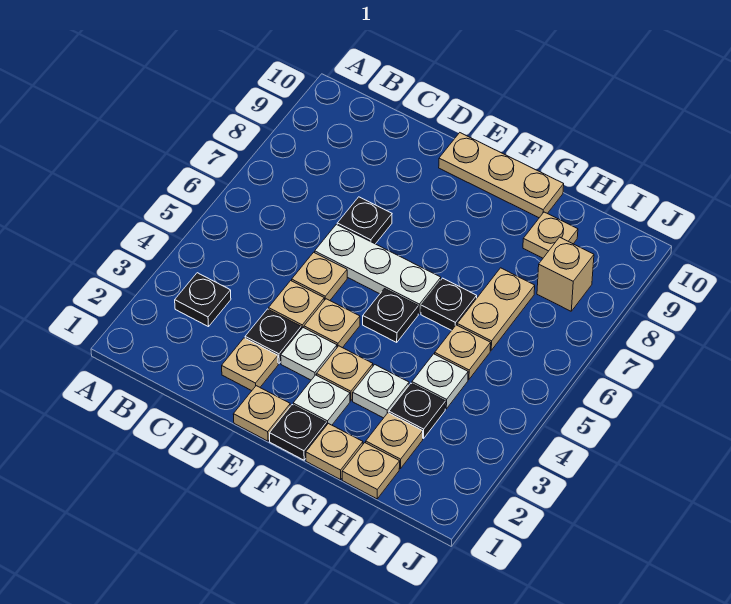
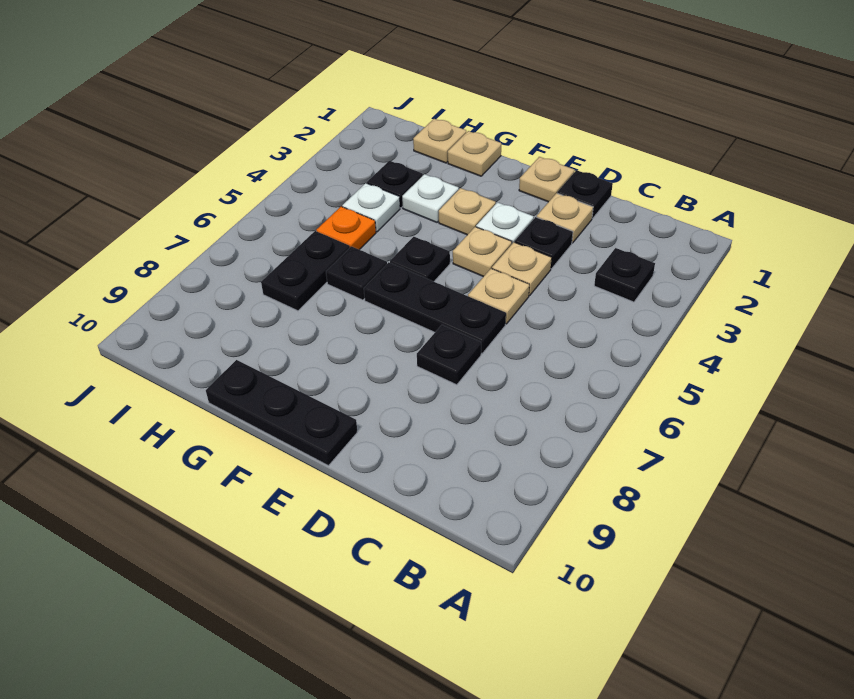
white 1x3 plate [315,224,441,314] -> black 1x3 plate [364,262,506,353]
tan 1x3 plate [439,133,564,218] -> black 1x3 plate [206,360,357,466]
black 1x1 plate [270,405,327,460] -> black 1x1 plate moved to [557,170,613,218]
white 1x1 plate [293,375,350,425] -> none
tan 1x1 plate [366,413,423,469] -> none
tan 1x1 plate [435,325,491,380] -> orange 1x1 plate [316,207,376,250]
tan 1x2 plate [457,268,535,350] -> black 1x2 plate [261,231,350,311]
tan 1x1 plate [523,212,578,258] -> none
tan 1x1 brick [537,237,594,311] -> none

